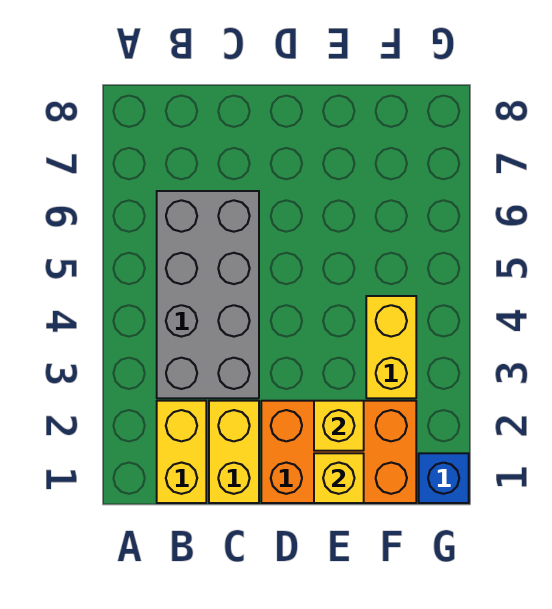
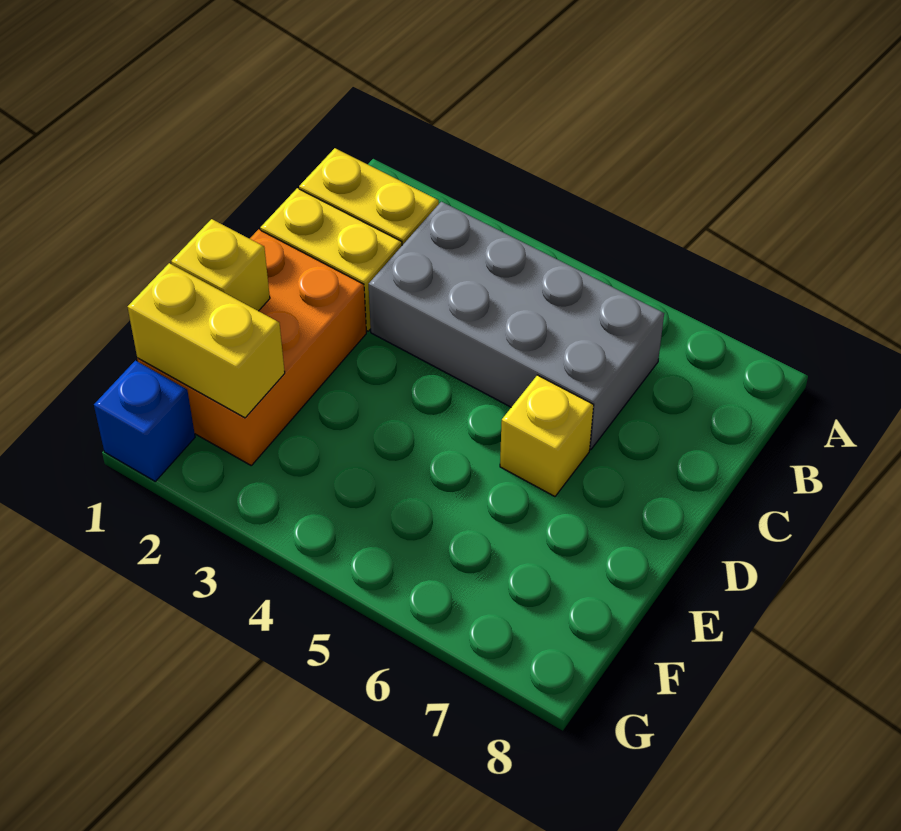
yellow 1x1 brick [314,401,364,451] -> yellow 1x1 brick moved to [500,375,594,496]
yellow 1x2 brick [366,296,416,398] -> yellow 1x2 brick moved to [128,263,285,418]

